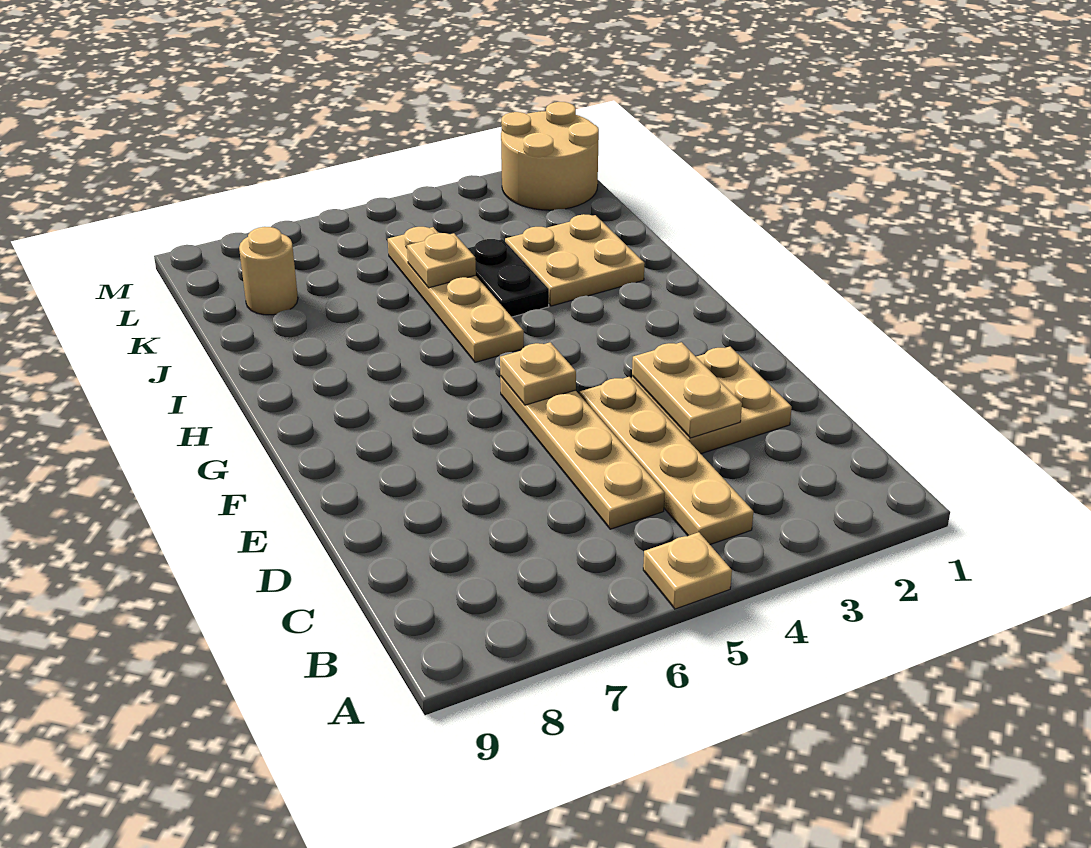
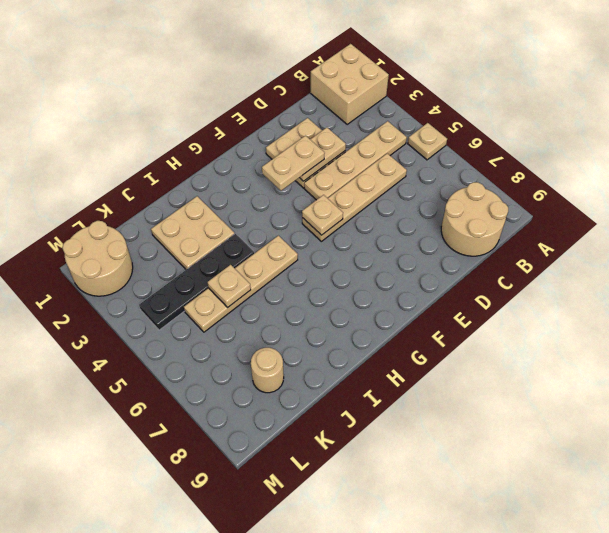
none -> tan 2x2 brick [310,44,389,124]
none -> tan 2x2 round brick [441,182,508,256]
none -> tan 1x2 plate [262,136,325,191]
black 1x2 plate [468,239,549,317] -> black 1x4 plate [139,234,254,330]

